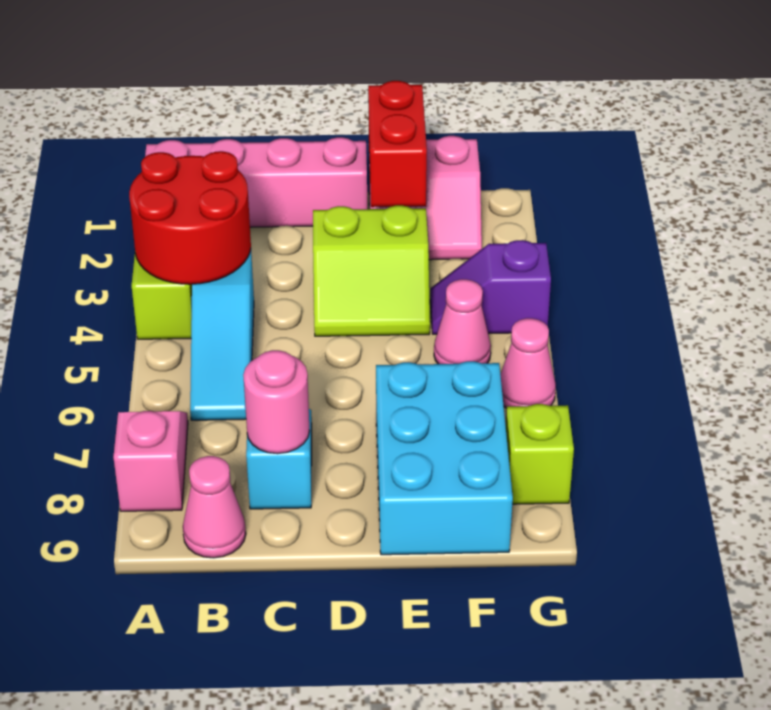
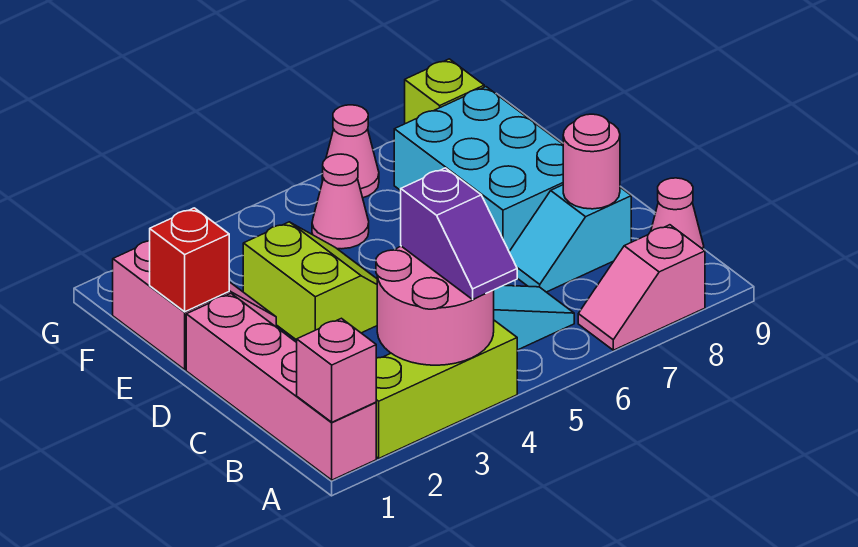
none -> pink 1x1 brick [297,318,376,422]
red 2x2 round brick [129,151,251,284] -> pink 2x2 round brick [376,246,494,365]
red 1x2 brick [368,81,427,207] -> red 1x1 brick [150,208,229,312]
cyan 2x3 brick [376,361,513,555] -> cyan 2x3 brick turned to [394,87,563,251]
purple 1x2 slope [430,240,551,334] -> purple 1x2 slope moved to [401,168,517,299]

